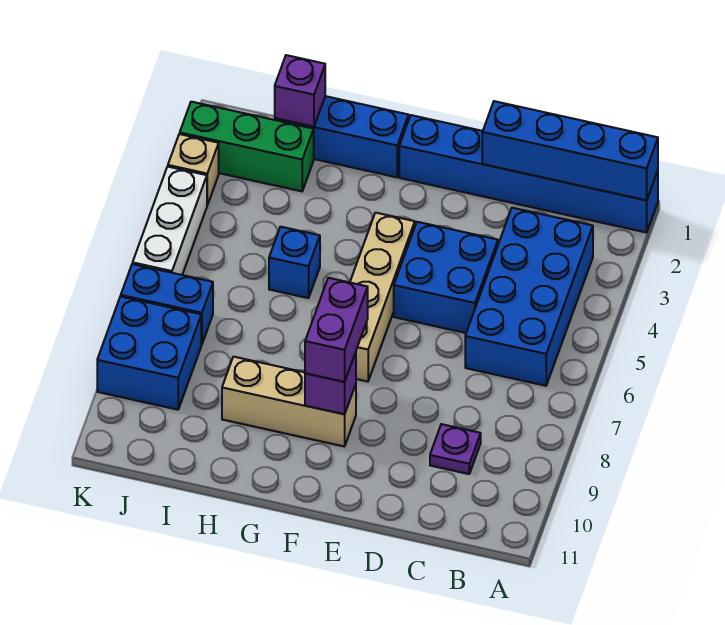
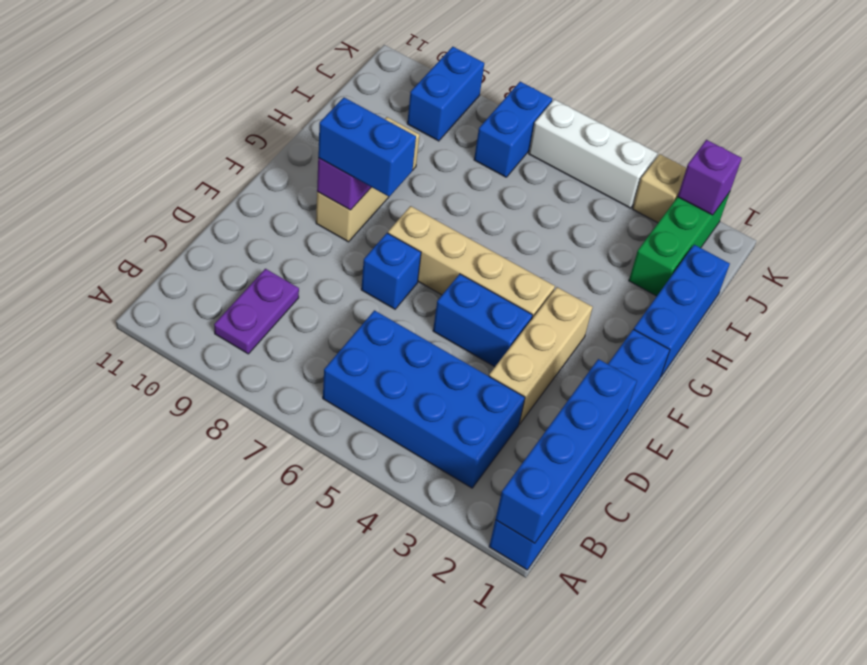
purple 1x1 plate [430,424,481,474] -> purple 1x2 plate [214,269,299,354]
none -> tan 1x3 brick [489,287,593,424]
blue 2x2 brick [394,222,498,333] -> blue 1x2 brick [433,274,533,367]
purple 1x2 brick [305,278,368,382] -> blue 1x2 brick [318,98,416,197]
blue 1x1 brick [269,227,320,298] -> blue 1x1 brick moved to [361,233,421,309]
purple 1x1 brick [275,55,325,127] -> purple 1x1 brick moved to [678,140,742,215]
blue 2x2 brick [97,296,201,410] -> blue 1x2 brick [407,47,484,141]

